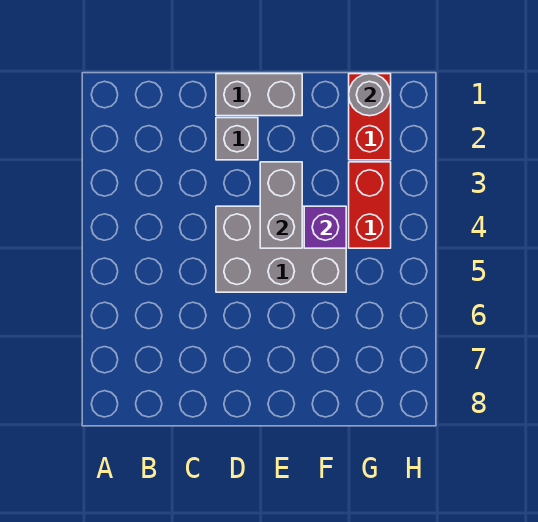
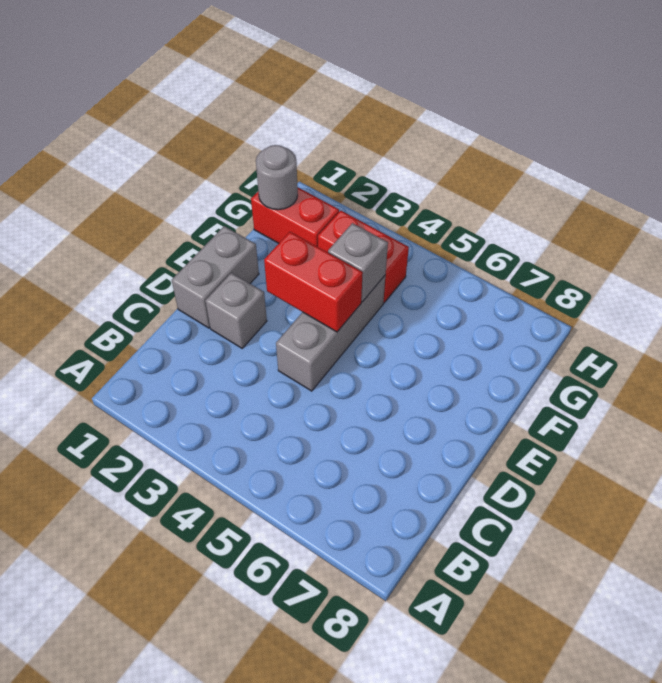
grey 2x3 brick [216,206,346,292] -> grey 1x3 brick [276,276,385,391]
grey 1x2 brick [260,162,302,248] -> red 1x2 brick [264,232,363,332]
purple 1x1 brick [304,206,346,248] -> grey 1x1 brick [328,223,388,302]

